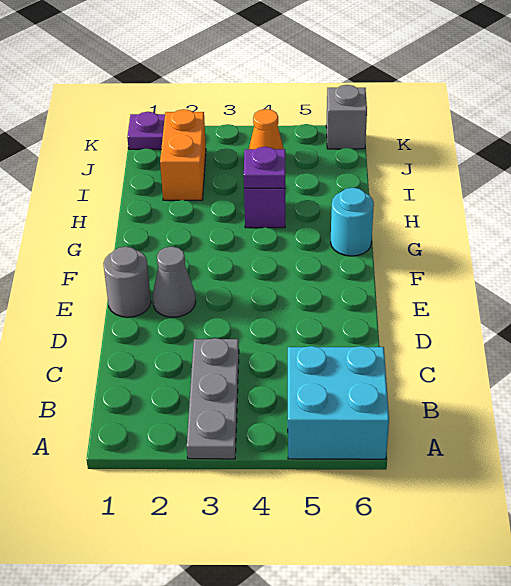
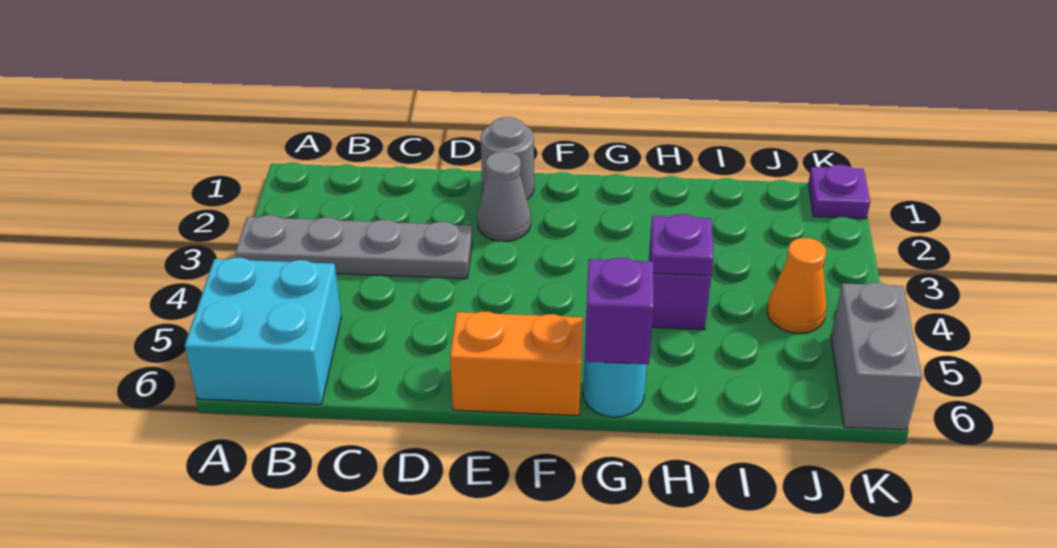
grey 1x3 plate [187,338,239,459] -> grey 1x4 plate [235,215,472,279]
none -> purple 1x1 brick [584,258,654,364]
orange 1x2 brick [160,109,206,200] -> orange 1x2 brick moved to [450,312,583,416]
grey 1x1 brick [326,85,367,149] -> grey 1x2 brick [831,282,922,430]

